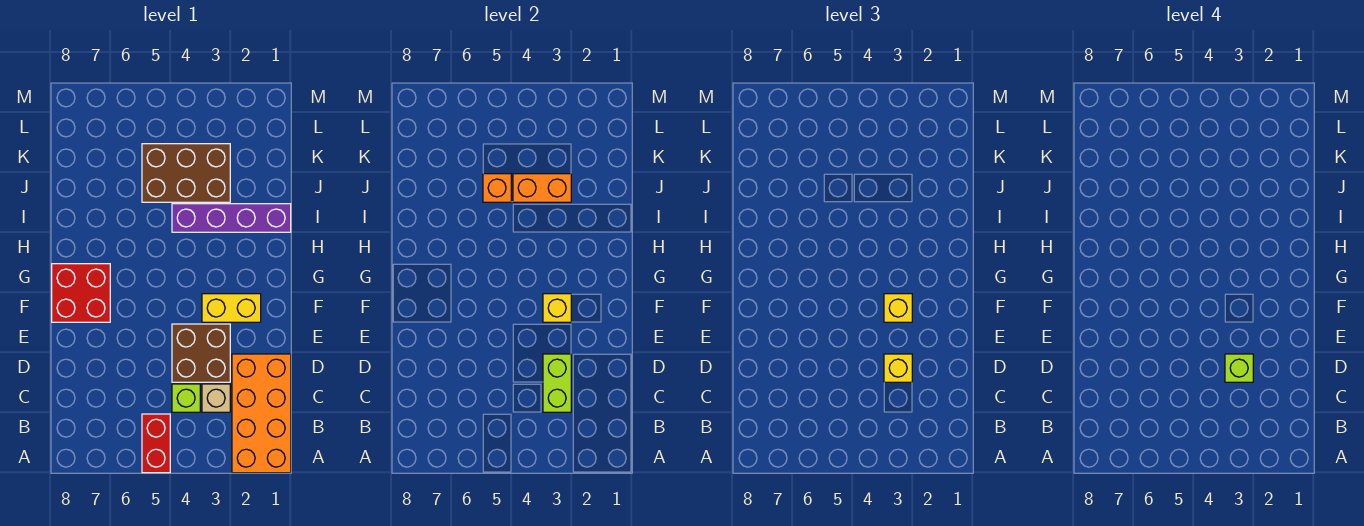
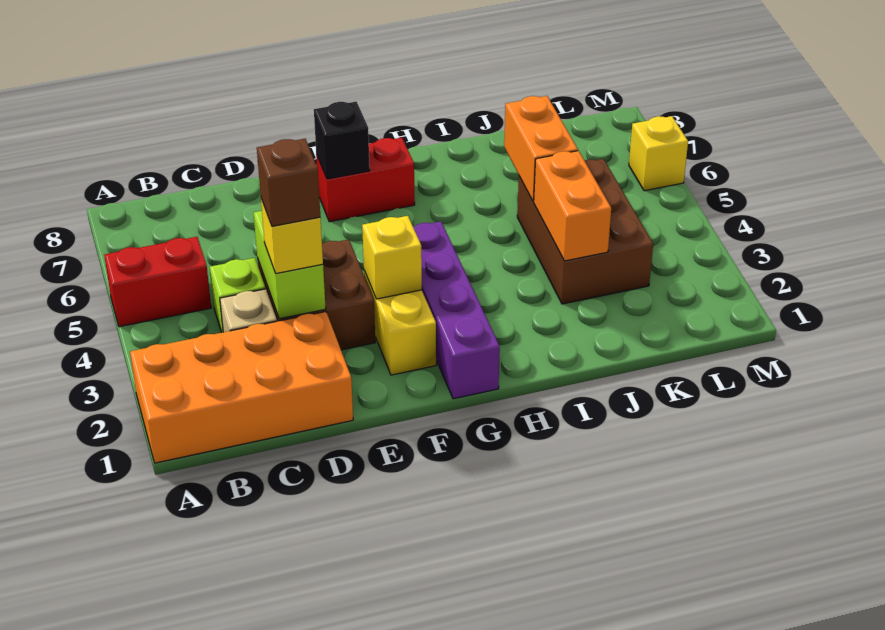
lime 1x2 brick [543,354,571,412] -> lime 1x2 brick turned to [254,211,326,319]
lime 1x1 brick [1225,354,1253,382] -> brown 1x1 brick [257,139,320,226]
yellow 1x1 brick [884,294,912,322] -> yellow 1x1 brick moved to [629,116,688,191]
red 2x2 brick [52,264,110,322] -> red 1x2 brick [316,138,415,222]
none -> black 1x1 brick [314,102,370,179]
purple 1x4 brick [172,204,291,232] -> purple 1x4 brick moved to [414,221,500,399]
orange 1x1 brick [483,174,511,202] -> orange 1x2 brick [504,96,578,201]

